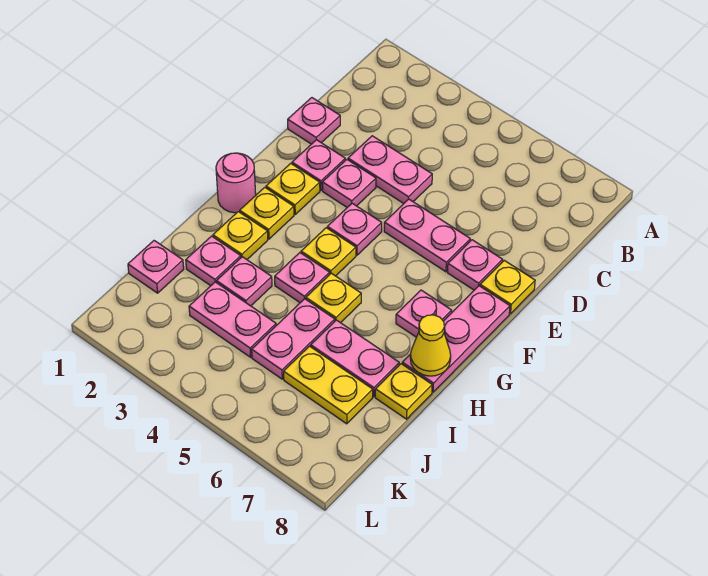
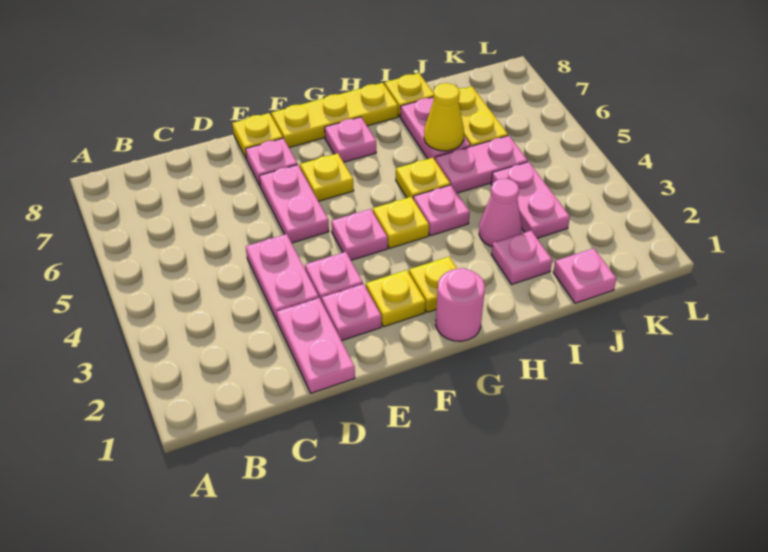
pink 1x1 plate [288,98,340,144] -> pink 1x2 plate [276,298,355,393]
pink 1x3 plate [402,286,510,392] -> yellow 1x3 plate [272,83,398,147]
yellow 1x1 plate [213,212,268,259] -> yellow 1x1 plate moved to [300,153,354,201]
yellow 1x1 cone [410,315,451,376] -> yellow 1x1 cone moved to [424,83,464,151]
pink 1x1 plate [217,257,272,306] -> pink 1x1 cone [479,178,522,247]

